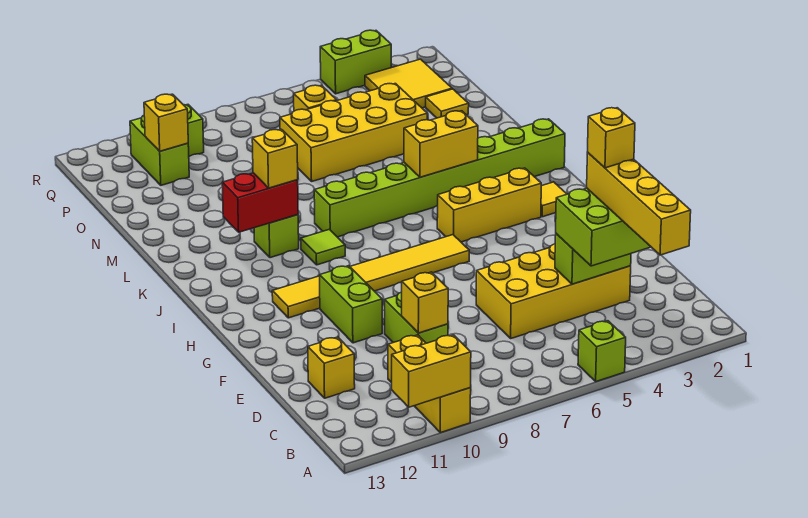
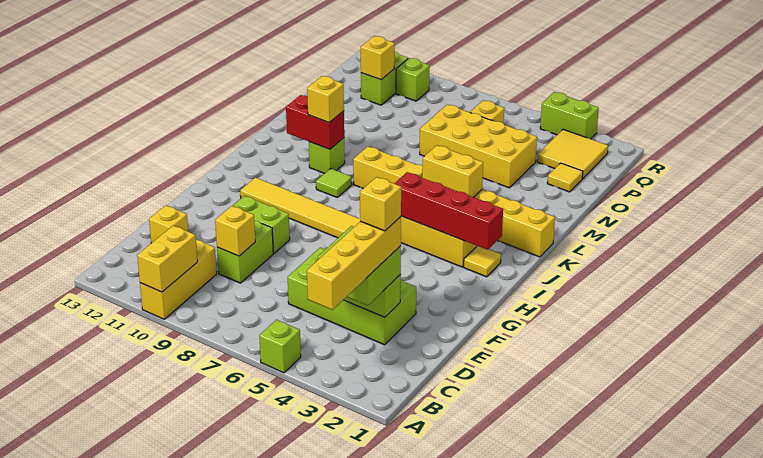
yellow 1x2 brick [392,335,471,407] -> yellow 1x2 brick turned to [137,225,197,292]
yellow 2x4 brick [476,244,631,338] -> lime 2x4 brick [288,248,416,345]
lime 1x2 brick [320,266,382,343] -> lime 1x2 brick turned to [232,196,290,253]
none -> red 1x4 brick [394,172,503,250]
lime 1x8 brick [314,119,565,237] -> yellow 1x8 brick [353,146,555,257]

